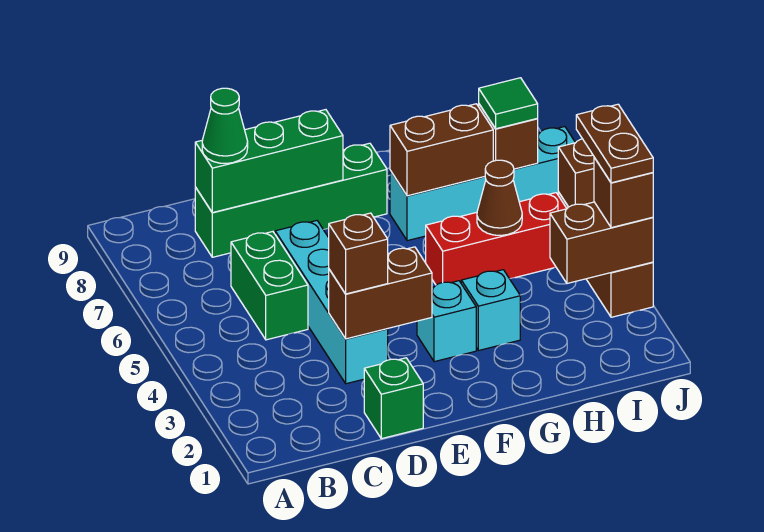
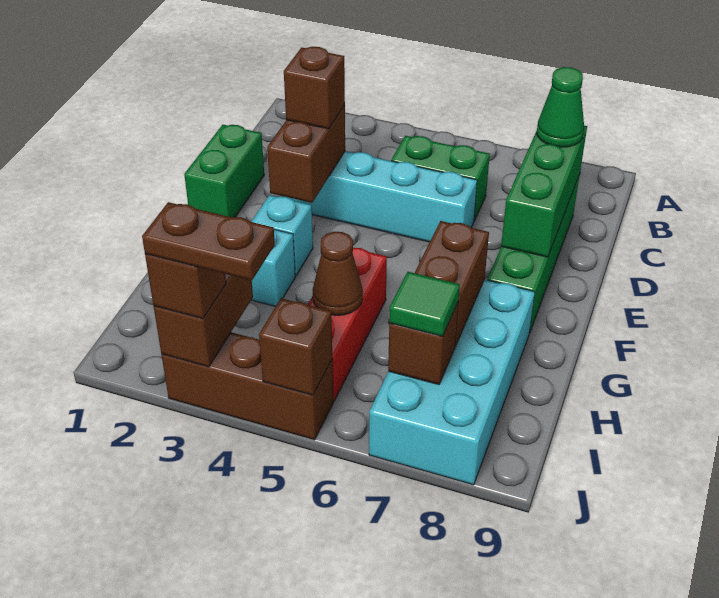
green 1x1 brick [364,358,423,439] -> green 1x2 brick [184,125,264,217]
cyan 1x4 brick [390,127,575,241] -> cyan 2x4 brick [369,280,535,485]

